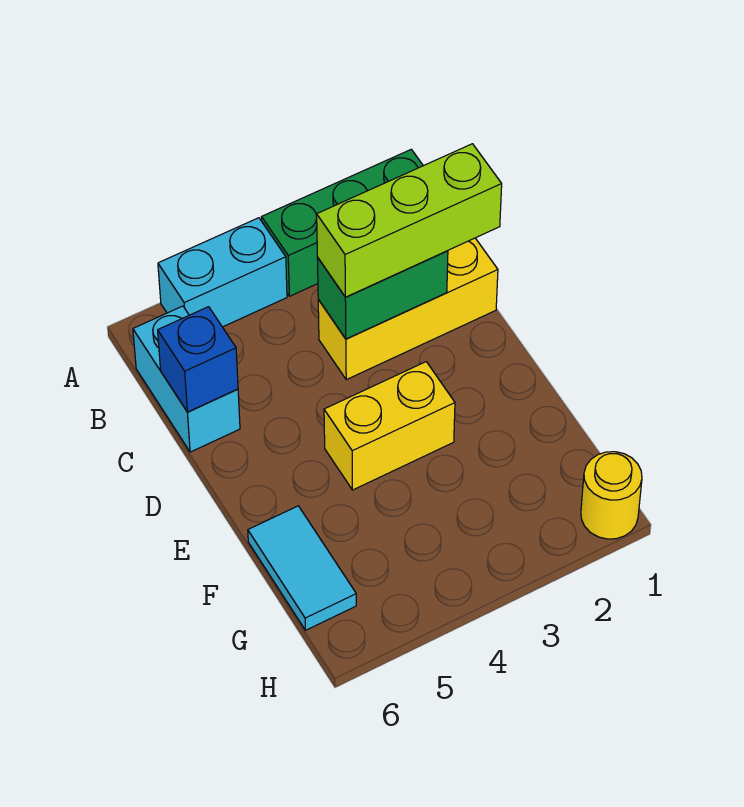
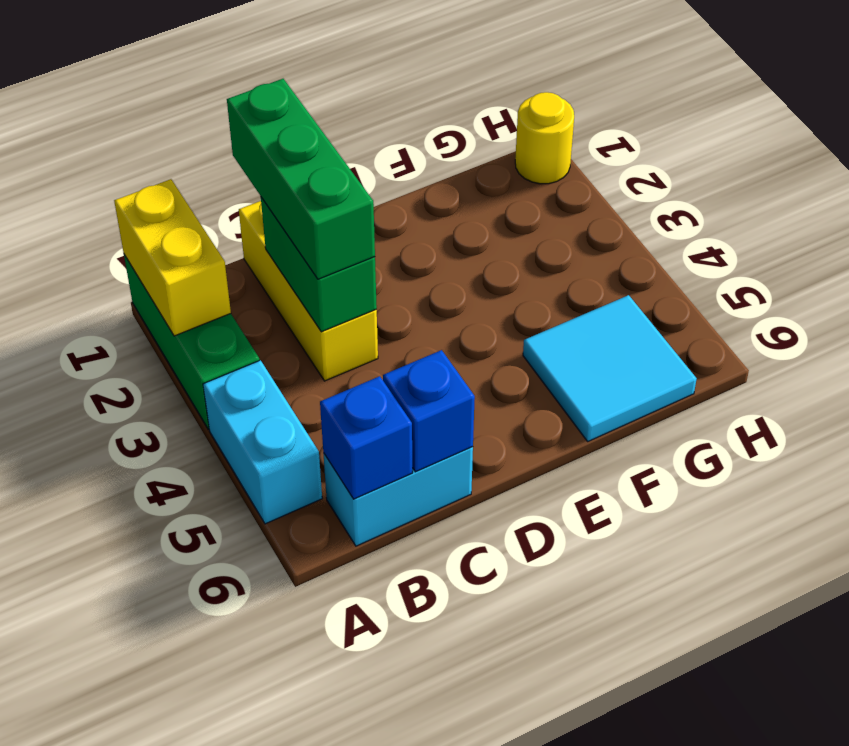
none -> blue 1x1 brick [320,376,412,499]
lime 1x3 brick [317,144,502,297] -> green 1x3 brick [227,79,375,279]
yellow 1x2 brick [324,362,455,490] -> yellow 1x2 brick moved to [114,179,231,336]
cyan 1x2 tile [248,506,356,630] -> cyan 2x2 tile [523,295,697,441]

